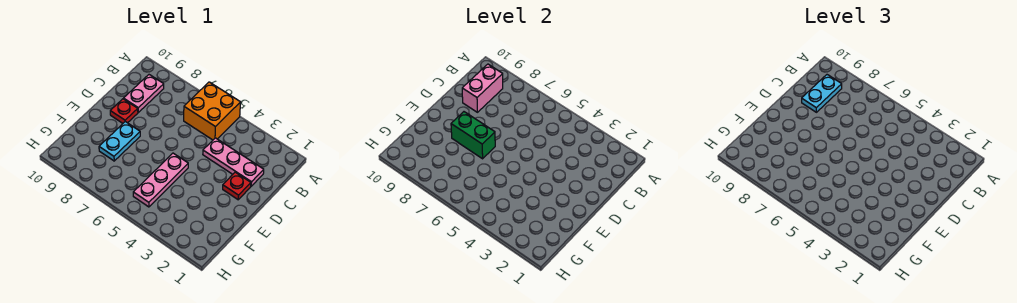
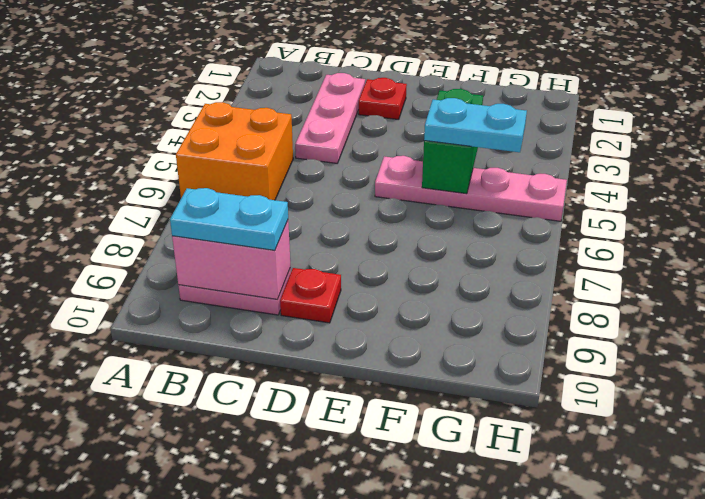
pink 1x3 plate [133,153,188,207] -> pink 1x4 plate [375,156,567,221]
green 1x2 brick [451,112,495,159] -> green 1x2 brick moved to [422,89,483,194]
cyan 1x2 plate [99,122,140,161] -> cyan 1x2 plate moved to [424,98,527,152]

